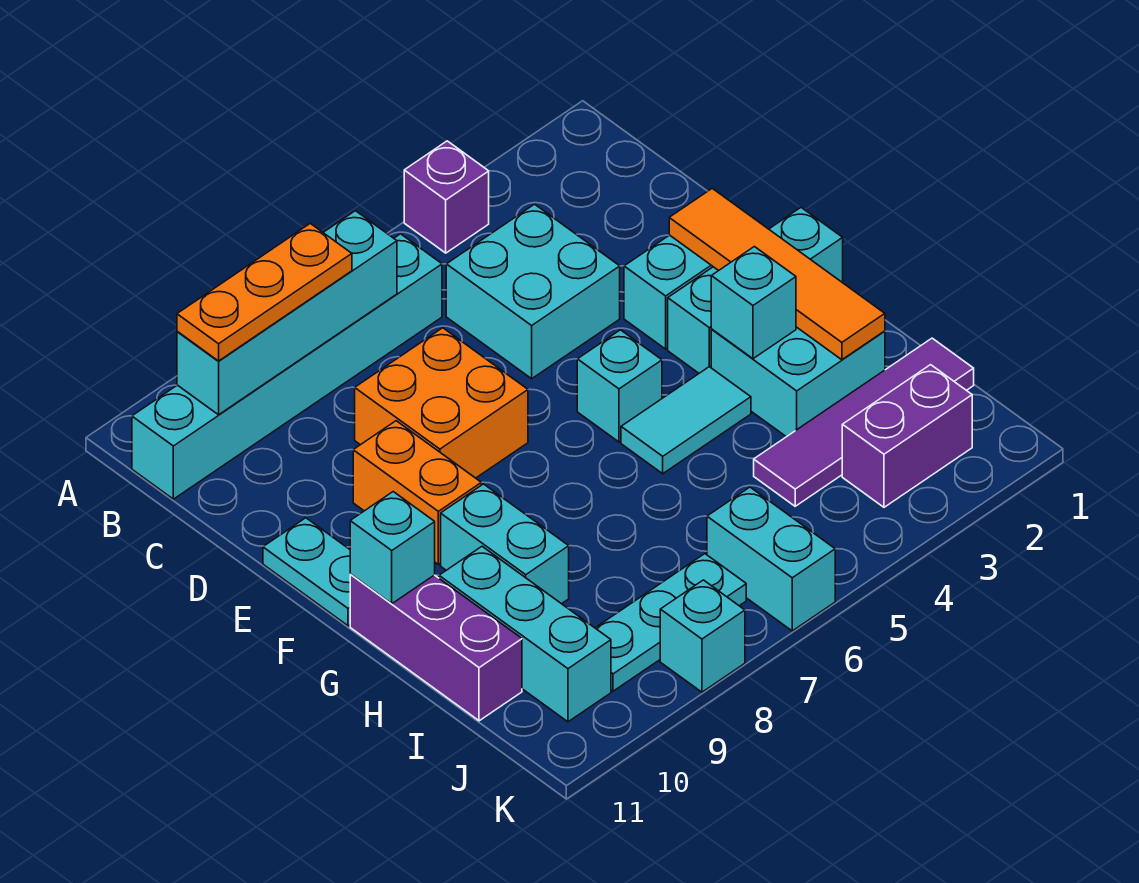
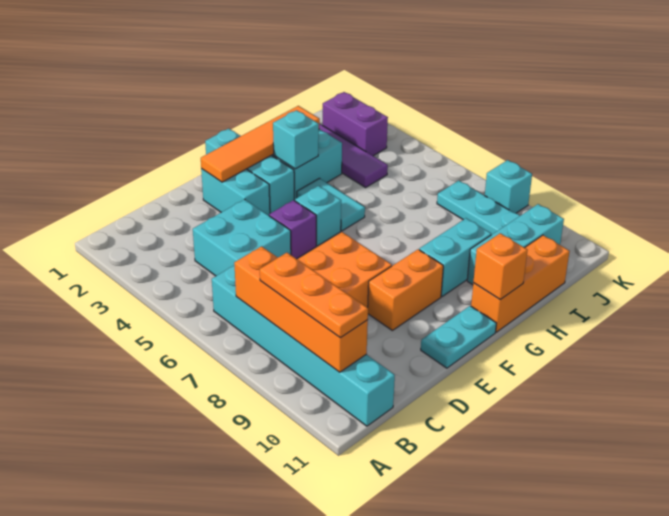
purple 1x1 brick [404,141,489,253] -> purple 1x1 brick moved to [269,200,316,259]
cyan 1x4 brick [177,211,397,415] -> orange 1x4 brick [234,246,368,372]
purple 1x3 brick [350,574,522,721] -> orange 1x3 brick [471,235,570,332]
cyan 1x1 brick [350,492,435,604] -> orange 1x1 brick [473,233,528,300]
cyan 1x2 brick [707,487,835,631] -> none

